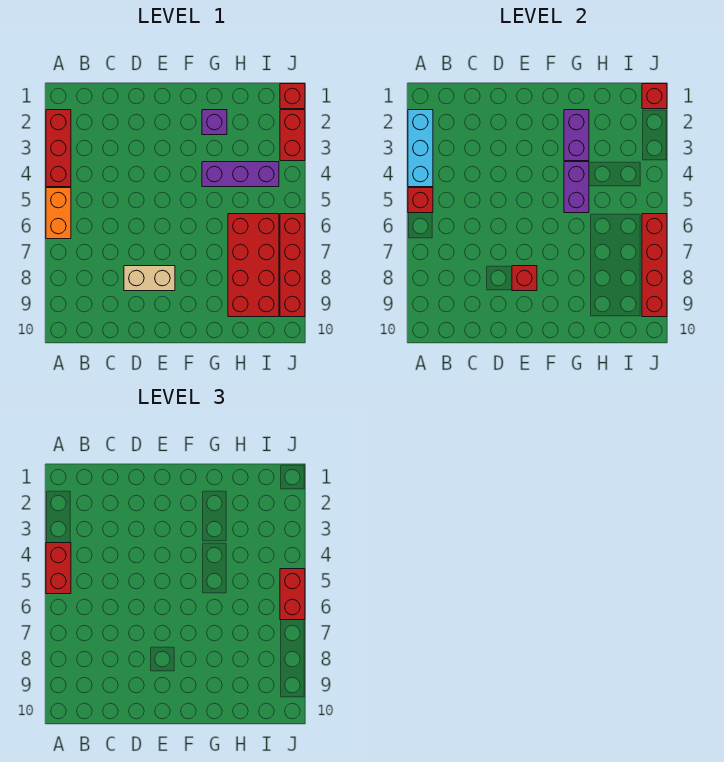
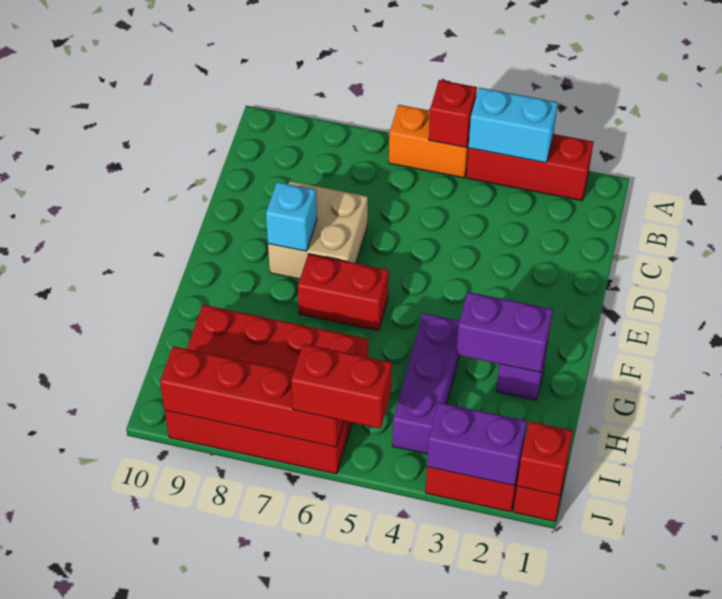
cyan 1x3 brick [408,110,433,187] -> cyan 1x2 brick [468,88,558,163]
red 1x2 brick [46,543,71,594] -> red 1x2 brick moved to [298,254,389,331]
tan 1x2 brick [124,266,175,291] -> tan 2x2 brick [268,181,368,279]
red 1x1 brick [512,266,537,291] -> cyan 1x1 brick [266,182,317,251]
purple 1x2 brick [564,162,589,213] -> purple 1x2 brick moved to [427,402,527,486]

